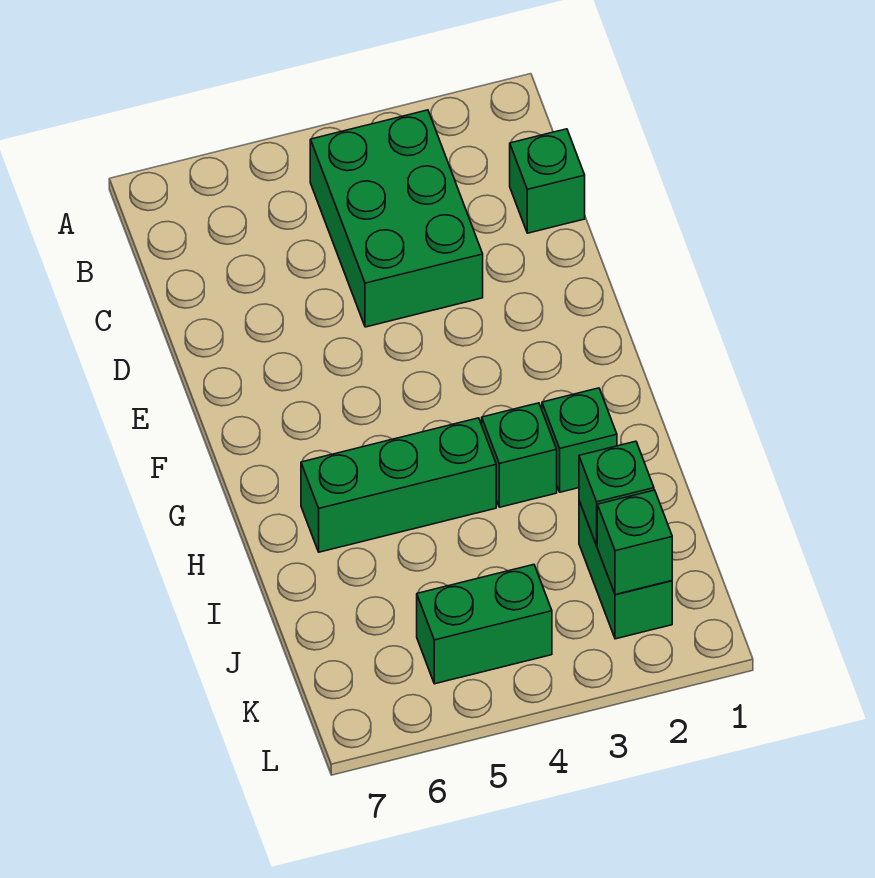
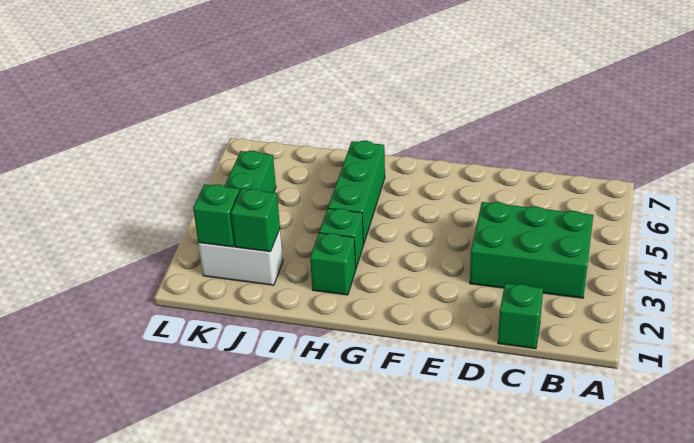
green 1x2 brick [579,501,672,639] -> white 1x2 brick [198,229,283,285]

